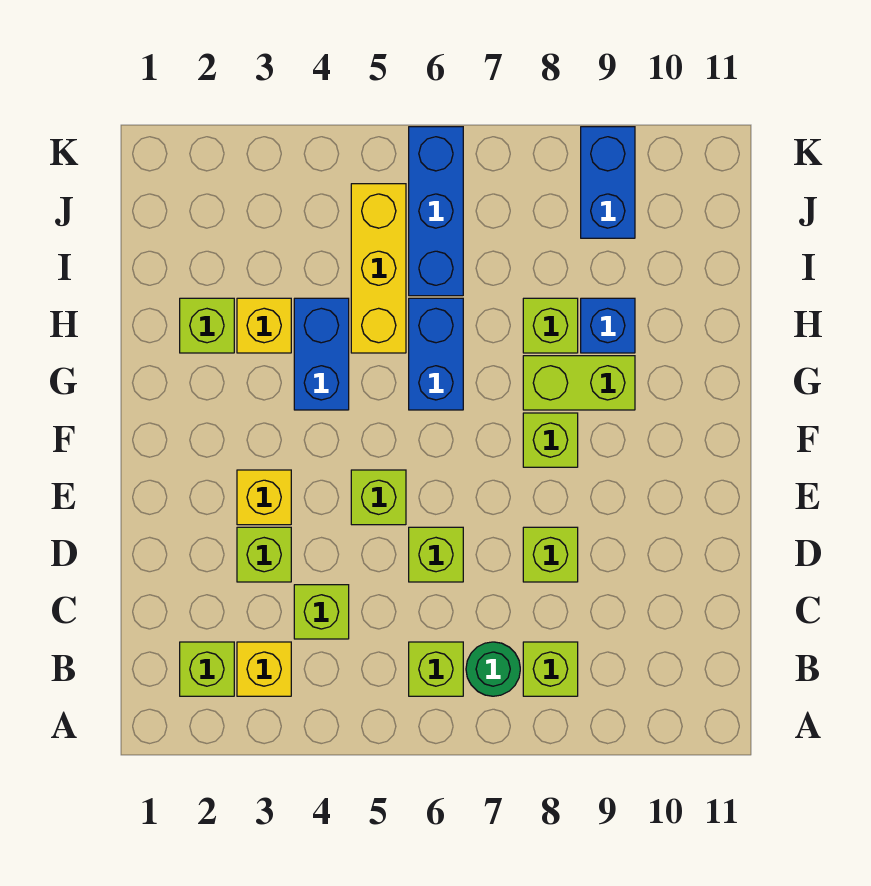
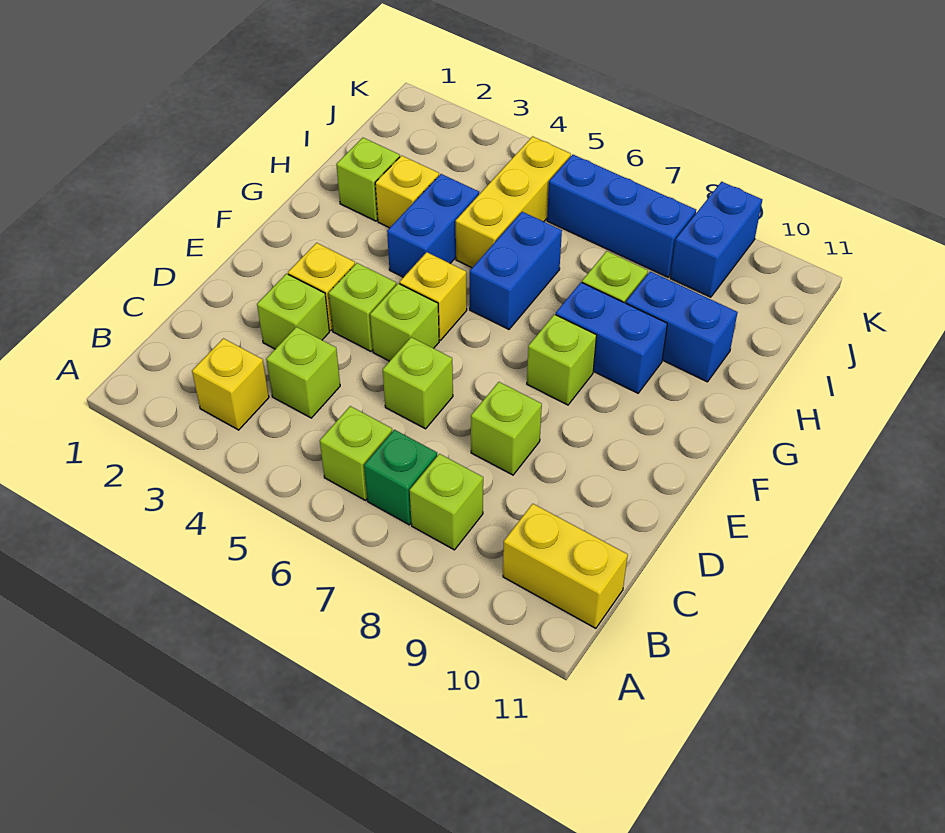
lime 1x1 brick [180,642,234,696] -> lime 1x1 brick moved to [329,263,396,351]
green 1x1 round brick [466,642,520,696] -> green 1x1 brick [364,430,437,525]
none -> yellow 1x2 brick [503,504,628,628]
none -> yellow 1x1 brick [400,252,467,340]
lime 1x2 brick [523,356,635,410] -> blue 1x2 brick [556,282,667,393]
blue 1x1 brick [581,298,635,353] -> blue 1x2 brick [626,271,738,382]
blue 1x3 brick [409,127,463,296] -> blue 1x3 brick turned to [547,155,696,277]

